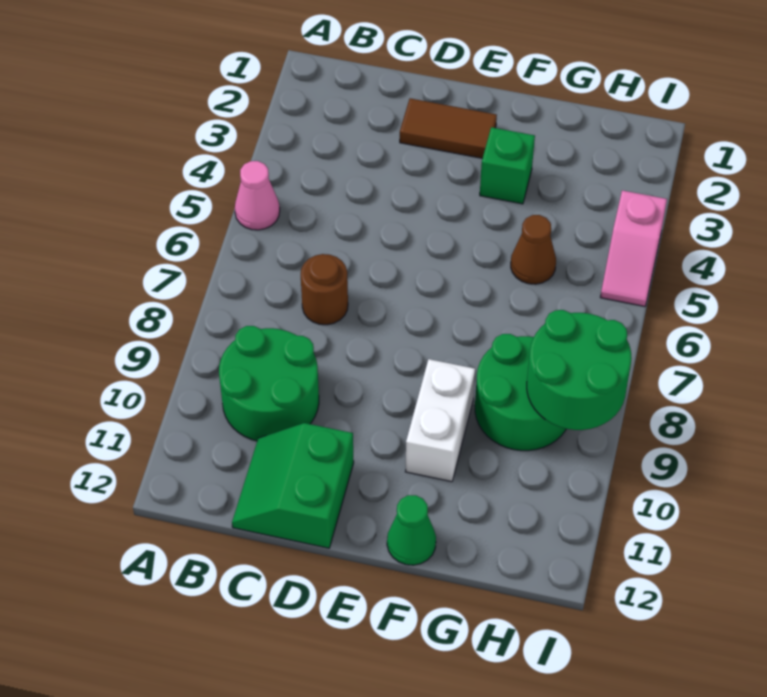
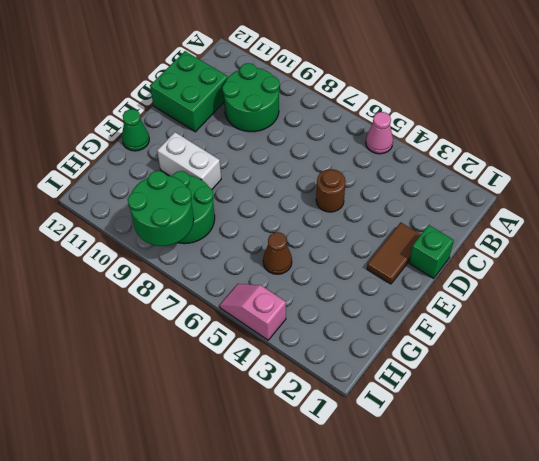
brown 1x1 round brick [301,254,348,325] -> brown 1x1 round brick moved to [316,169,346,212]
green 2x2 slope [232,423,354,548] -> green 2x2 brick [150,51,228,132]
green 1x1 brick [480,127,535,204] -> green 1x1 brick moved to [409,225,454,278]

